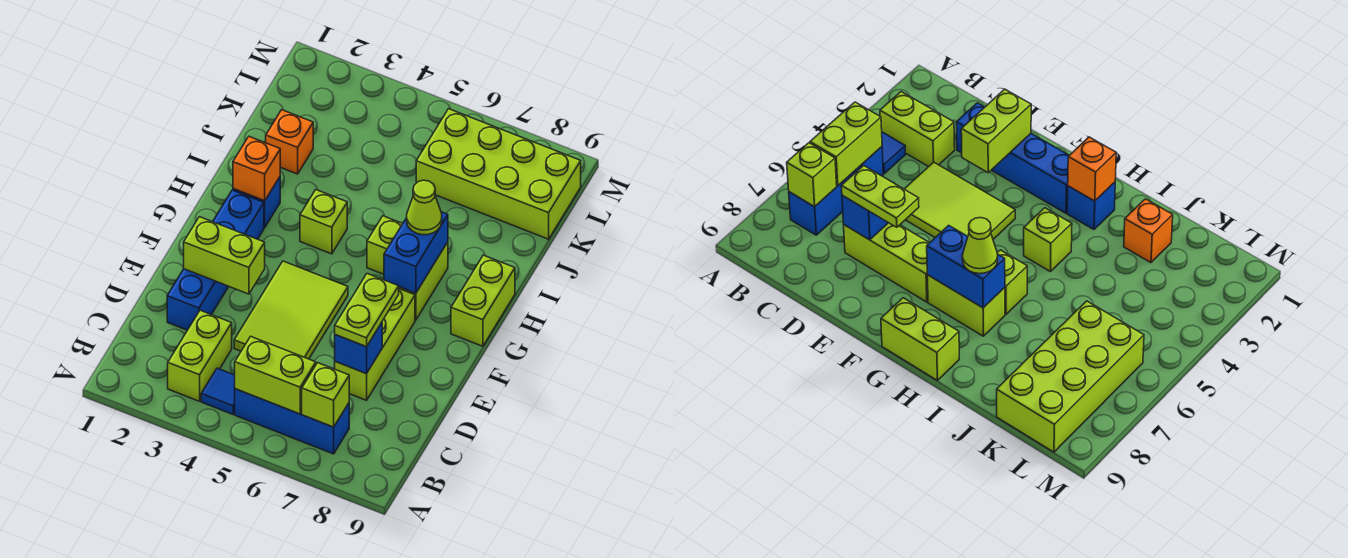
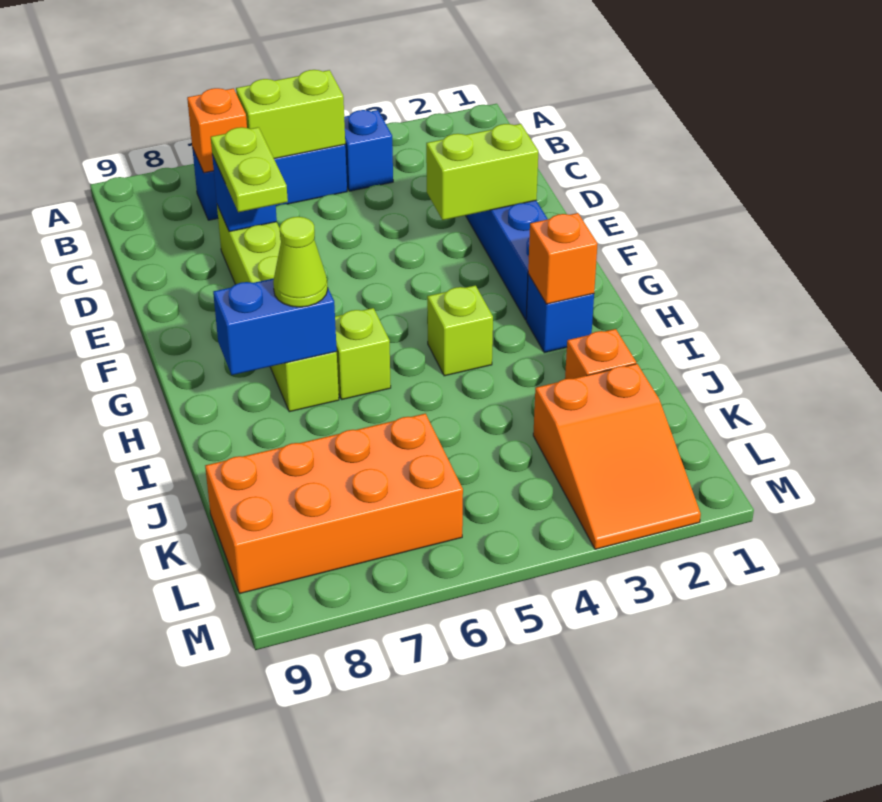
lime 1x2 brick [168,310,232,401] -> none
blue 1x1 tile [201,368,235,414] -> blue 1x1 brick [344,110,393,191]
lime 1x1 brick [302,363,349,427] -> orange 1x1 brick [187,88,247,173]
lime 2x3 tile [234,261,348,359] -> none
blue 1x2 brick [384,212,448,293] -> blue 1x2 brick turned to [213,278,337,375]
lime 1x2 brick [451,255,515,346] -> none
none -> orange 2x3 slope [533,364,701,549]
lime 2x4 brick [416,109,581,239] -> orange 2x4 brick [205,414,463,594]

